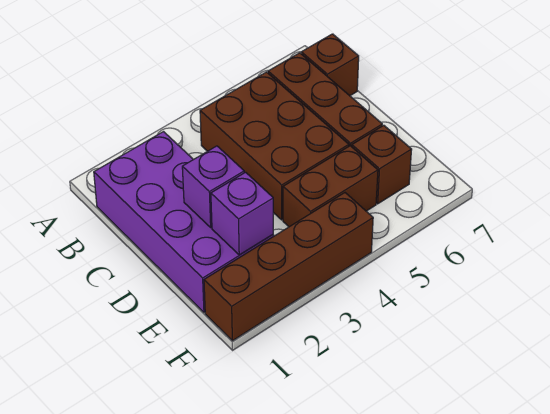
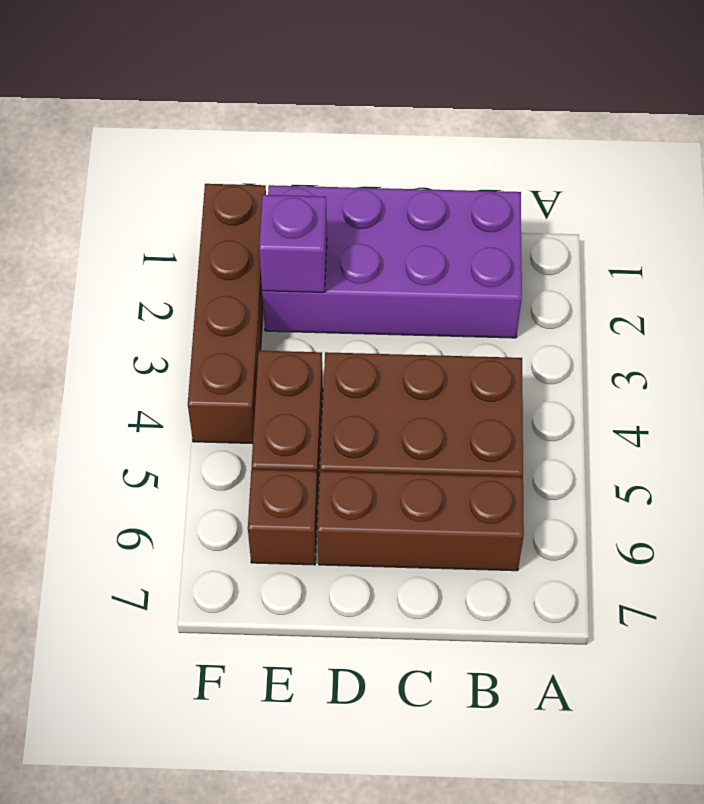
brown 1x1 brick [301,34,359,96] -> none
purple 1x1 brick [182,146,244,227] -> none

